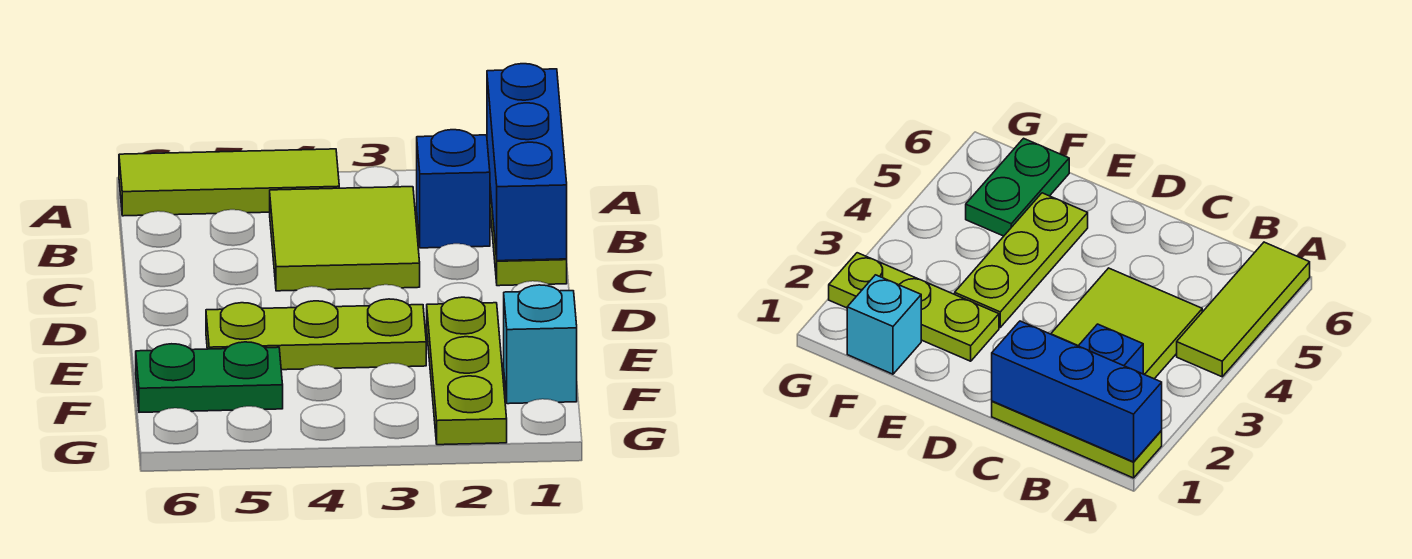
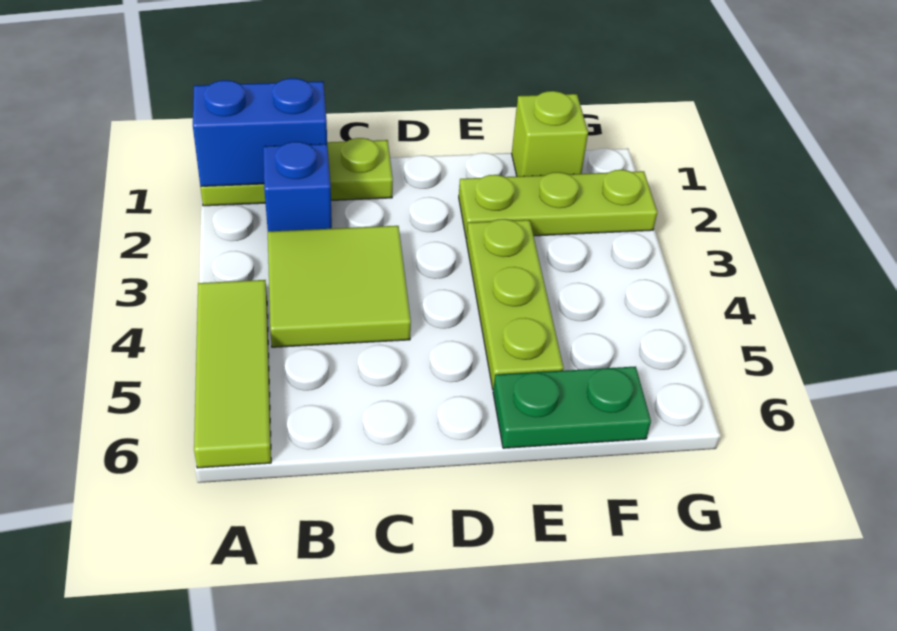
blue 1x3 brick [487,64,567,261] -> blue 1x2 brick [193,78,327,186]
cyan 1x1 brick [504,285,577,404] -> lime 1x1 brick [512,91,588,176]
green 1x2 plate [136,342,283,412] -> green 1x2 plate turned to [493,366,651,448]

